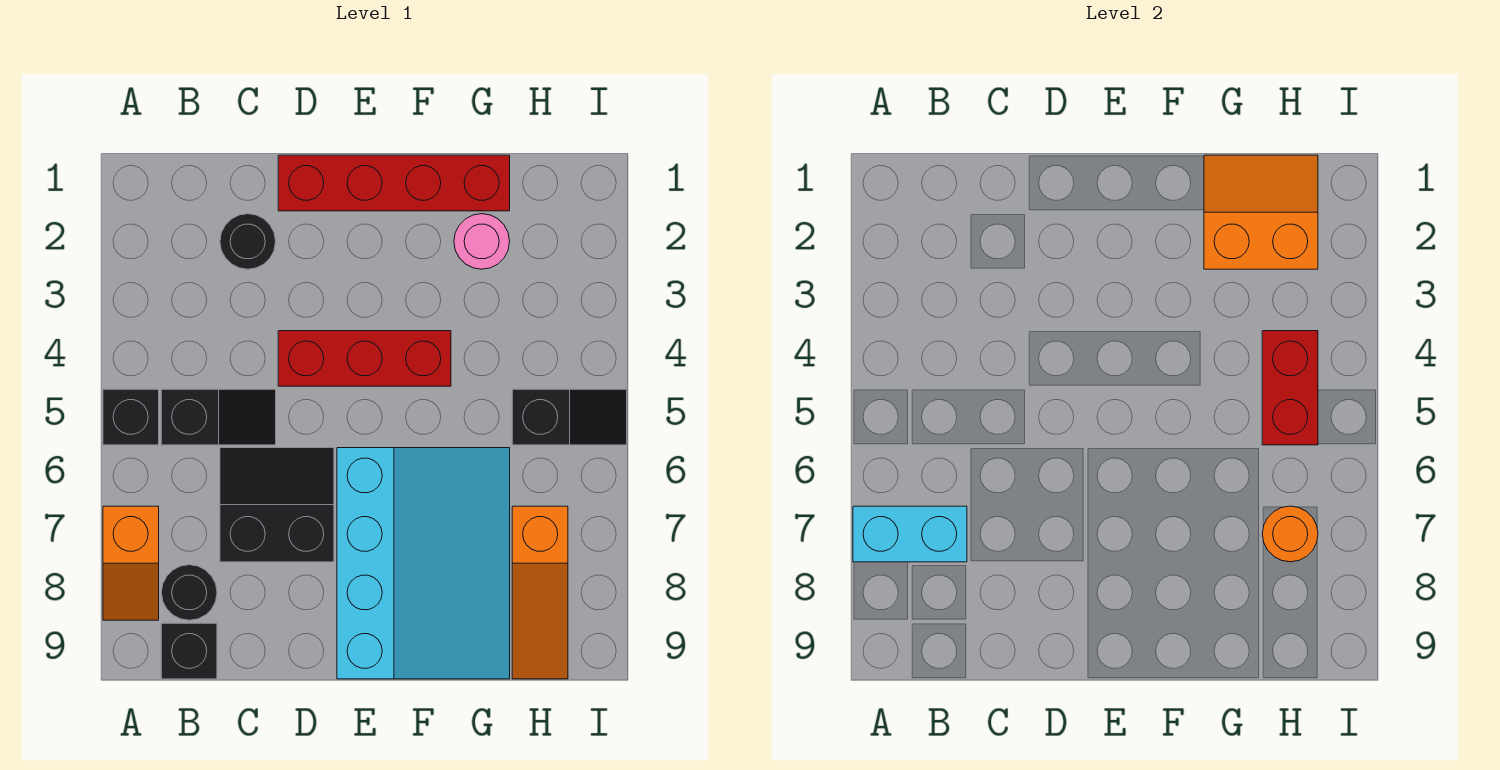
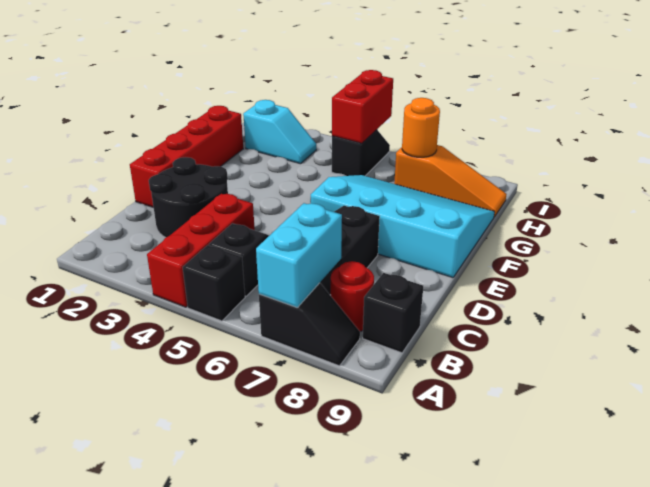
orange 1x2 slope [103,506,159,620] -> black 1x2 slope [259,283,360,366]
black 1x1 round brick [161,565,217,620] -> red 1x1 round brick [331,261,374,332]
black 1x1 round brick [220,214,276,269] -> black 2x2 round brick [149,157,228,237]
red 1x3 brick [278,331,451,386] -> red 1x3 brick moved to [147,194,255,307]
orange 2x2 slope [1204,155,1318,269] -> none
pink 1x1 round brick [454,214,510,269] -> none
none -> cyan 1x2 slope [243,100,316,164]
red 1x2 brick [1262,331,1318,445] -> red 1x2 brick turned to [332,70,393,143]

